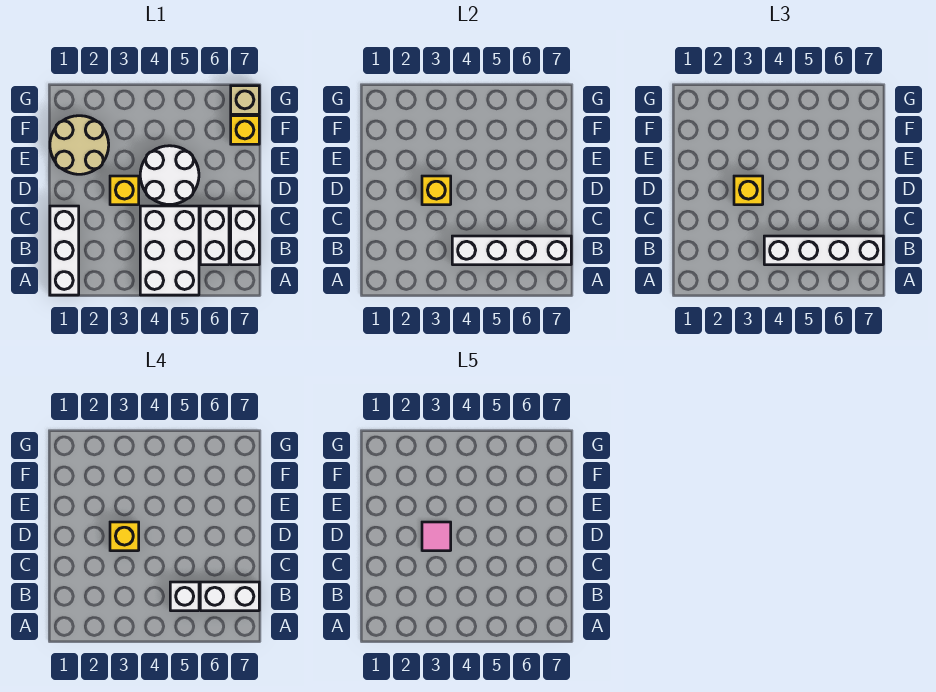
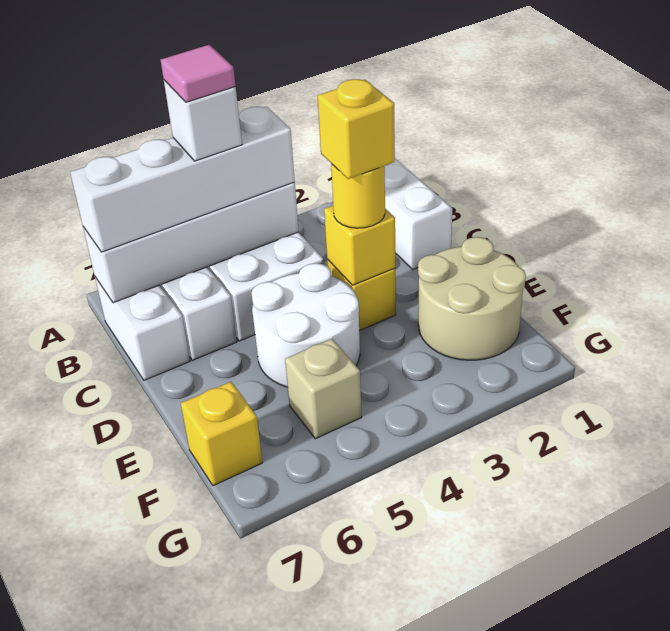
white 1x2 brick [200,582,259,611] -> none
yellow 1x1 brick [734,176,763,205] -> yellow 1x1 round brick [331,164,385,228]
pink 1x1 tile [422,522,451,551] -> pink 1x1 tile moved to [161,45,236,102]
tan 1x1 brick [231,86,259,114] -> tan 1x1 brick moved to [285,339,362,439]

